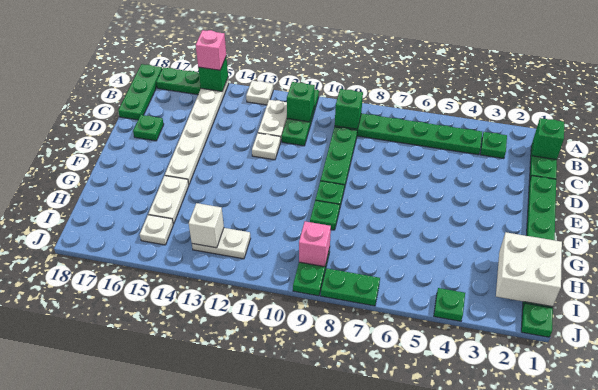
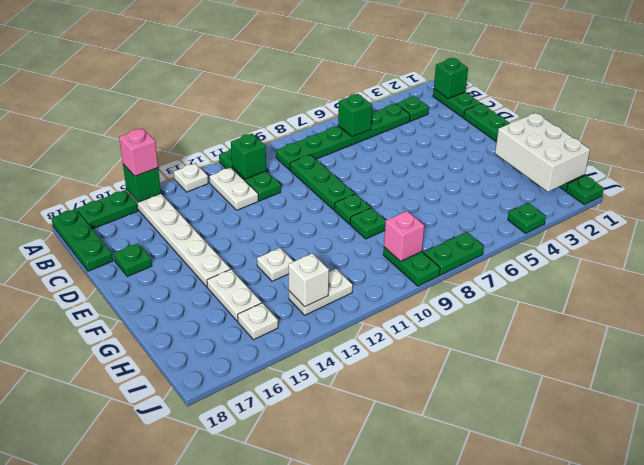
green 1x1 brick [335,89,363,129] -> green 1x1 brick moved to [338,94,372,137]
white 1x1 plate [252,133,280,160] -> white 1x1 plate moved to [257,248,294,281]
white 2x2 brick [496,232,562,307] -> white 2x3 brick [495,113,590,192]

